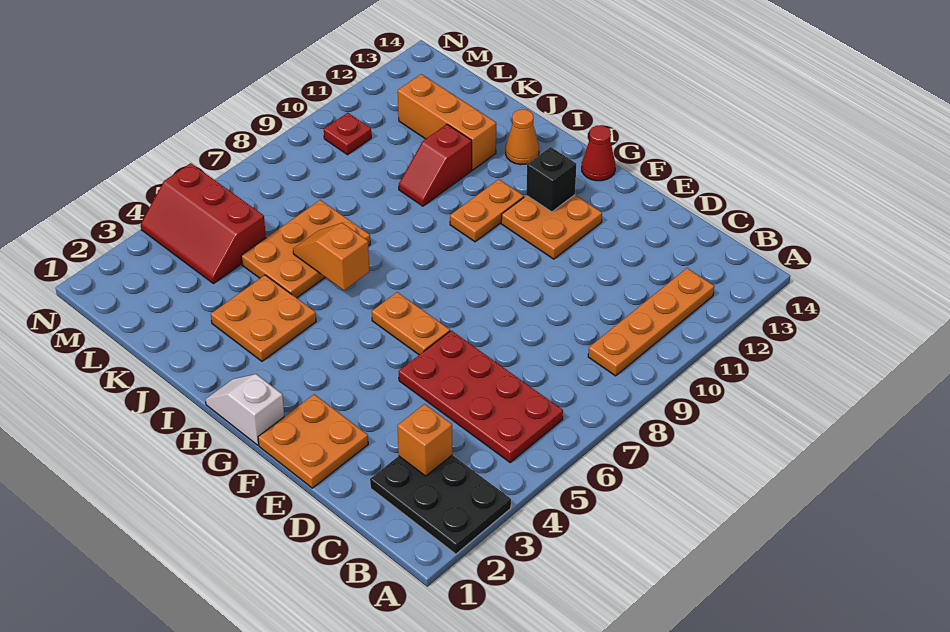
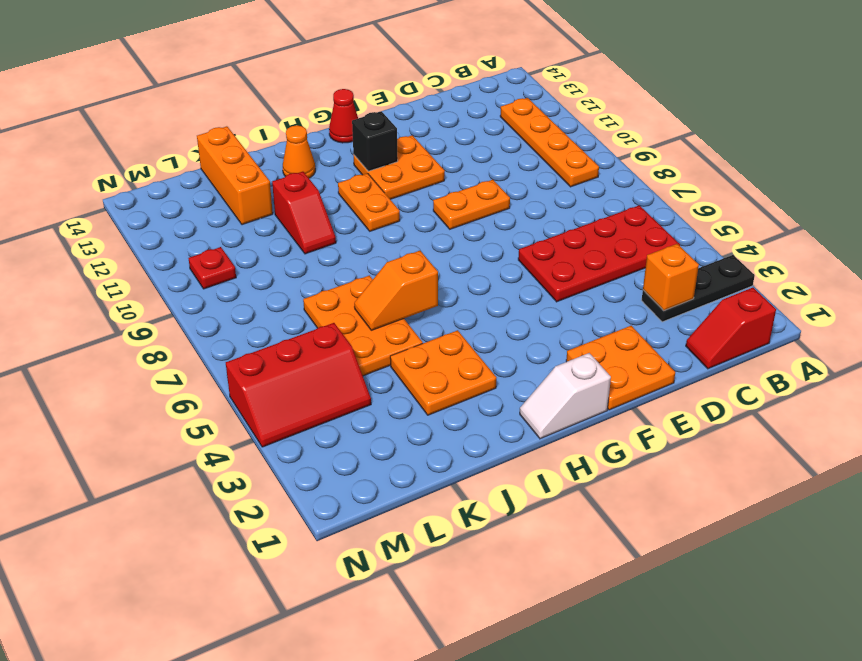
black 2x3 plate [370,455,511,554] -> black 1x3 plate [642,255,755,322]
none -> red 1x2 slope [686,288,776,369]
orange 1x2 plate [372,292,450,355] -> orange 1x2 plate moved to [433,180,510,229]
orange 1x3 brick [398,74,496,170] -> orange 1x3 brick turned to [197,126,273,225]

